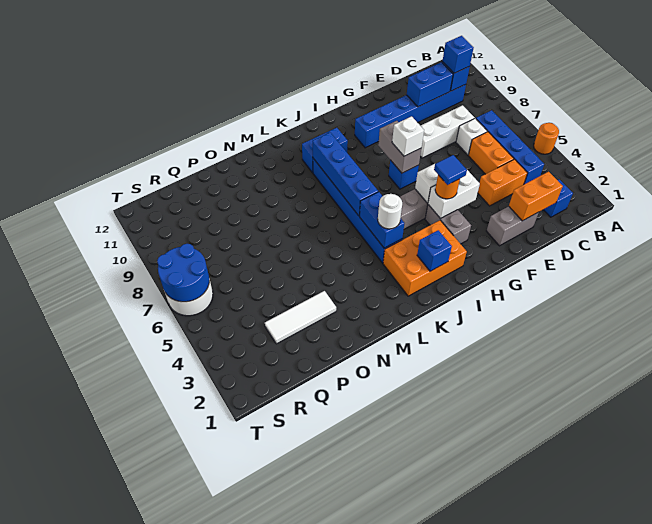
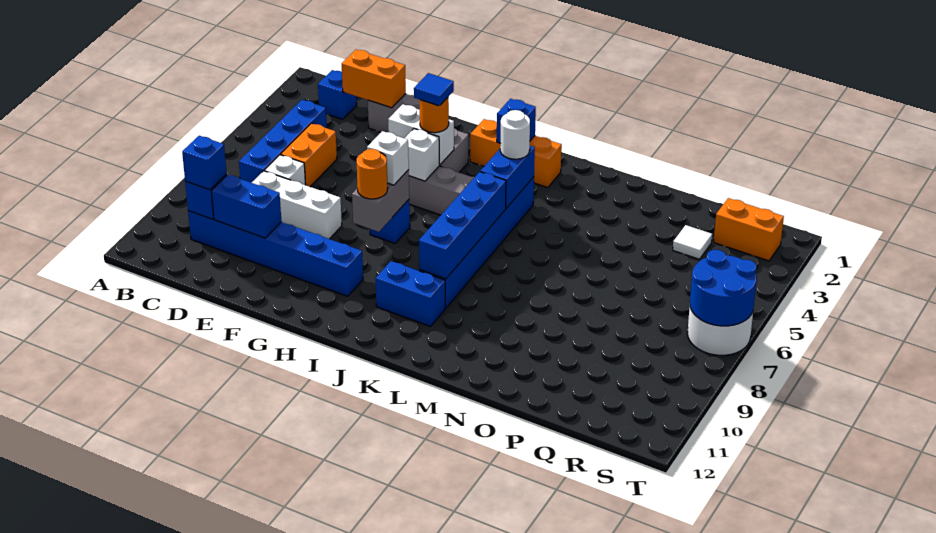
orange 1x1 round brick [534,123,559,154] -> orange 1x1 round brick moved to [357,149,388,199]
orange 1x2 brick [478,159,527,206] -> orange 1x2 brick moved to [714,198,784,261]
orange 2x3 brick [383,220,467,296] -> orange 1x3 brick [470,119,562,188]
white 1x3 tile [265,291,336,344] -> white 1x1 tile [673,225,712,259]

